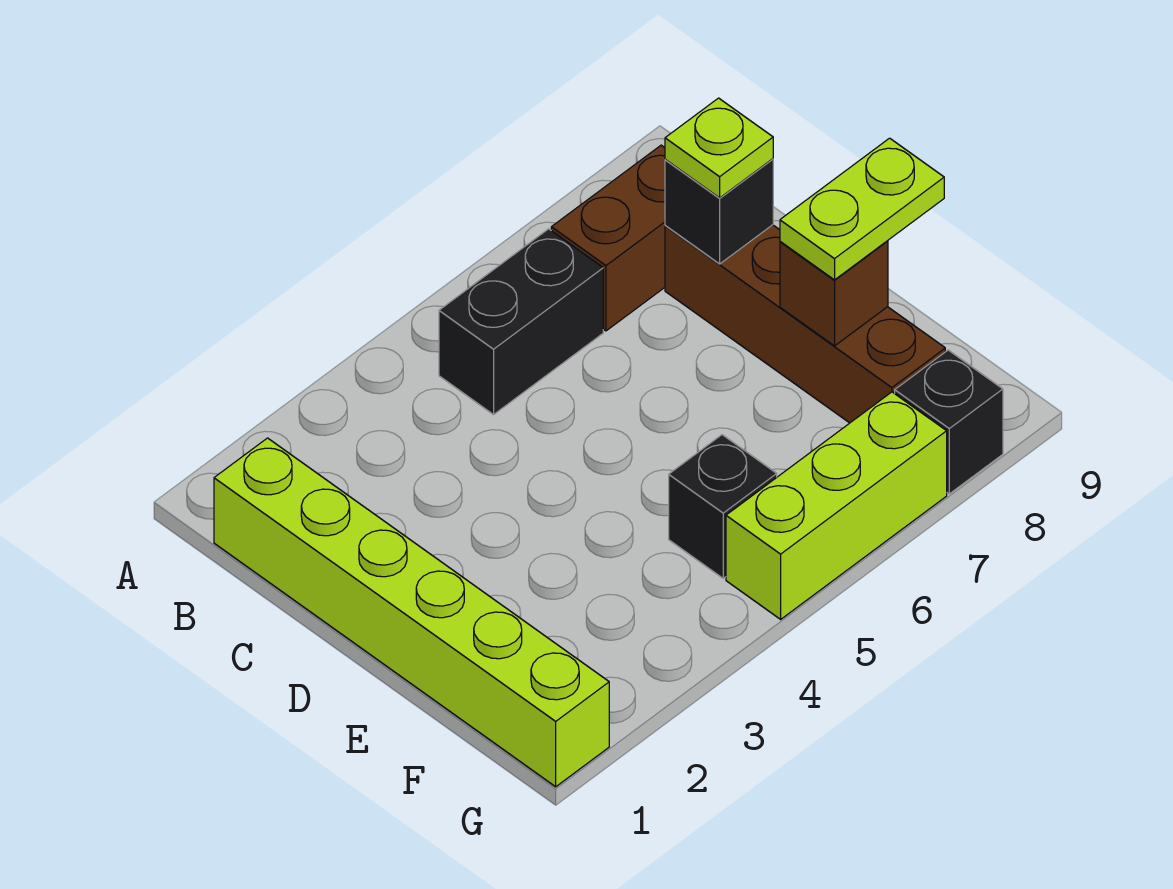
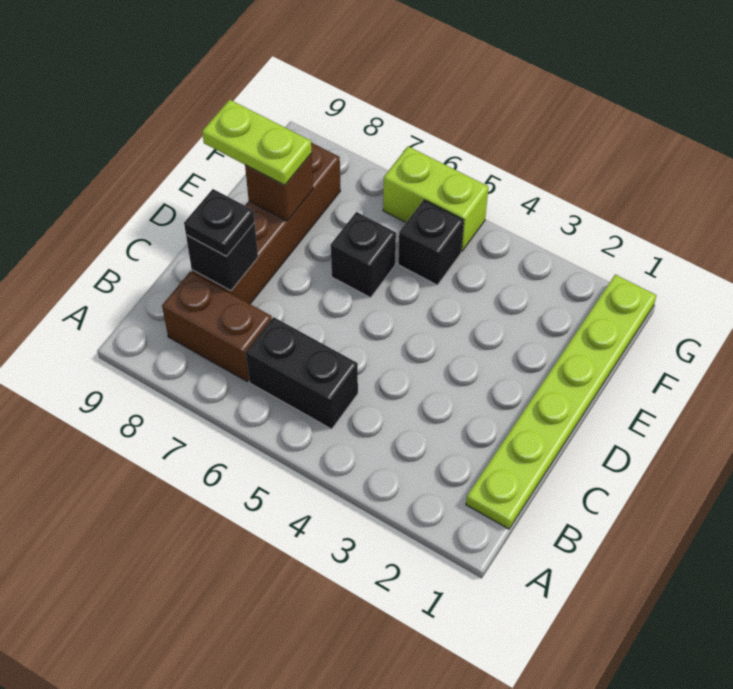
lime 1x6 brick [214,438,609,787] -> lime 1x6 plate [466,274,657,529]
lime 1x1 plate [665,98,773,198] -> black 1x1 plate [184,189,255,256]
lime 1x3 brick [726,392,947,619] -> lime 1x2 brick [383,146,489,251]
black 1x1 brick [895,350,1003,494] -> black 1x1 brick moved to [331,212,396,298]

